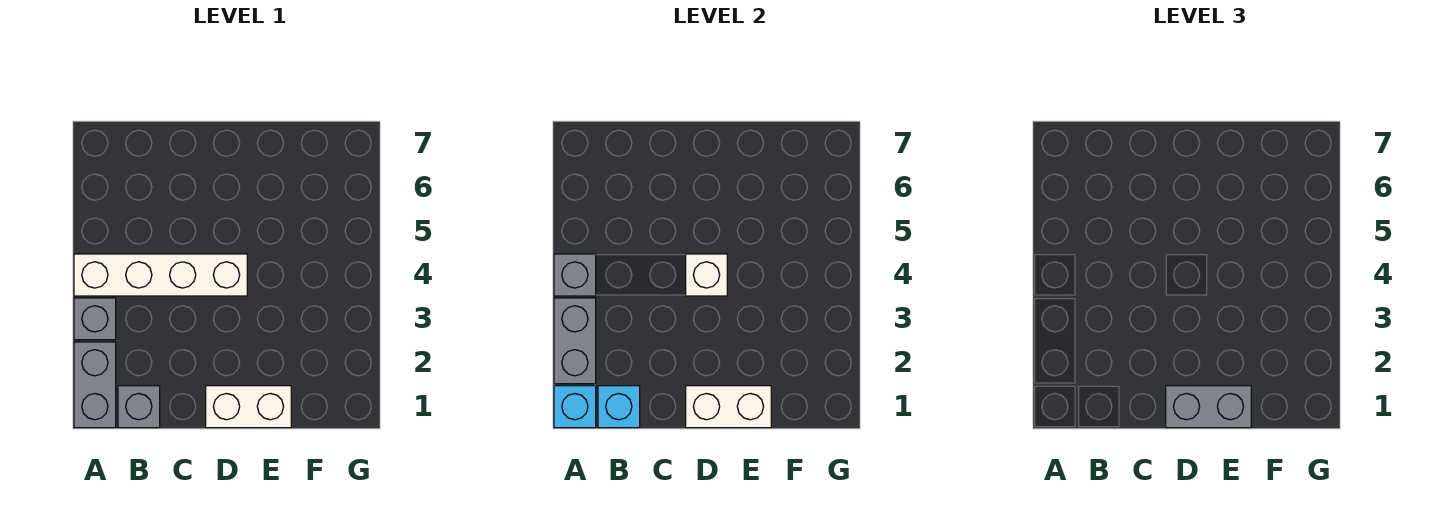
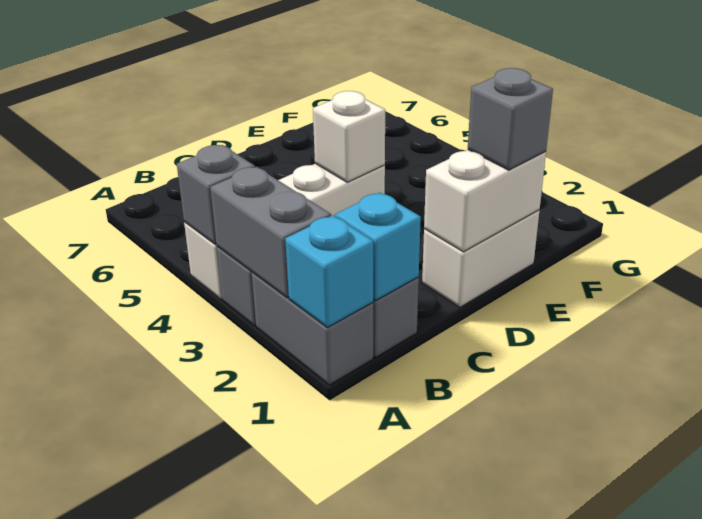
grey 1x2 brick [1166,386,1251,428] -> grey 1x1 brick [468,68,553,170]

